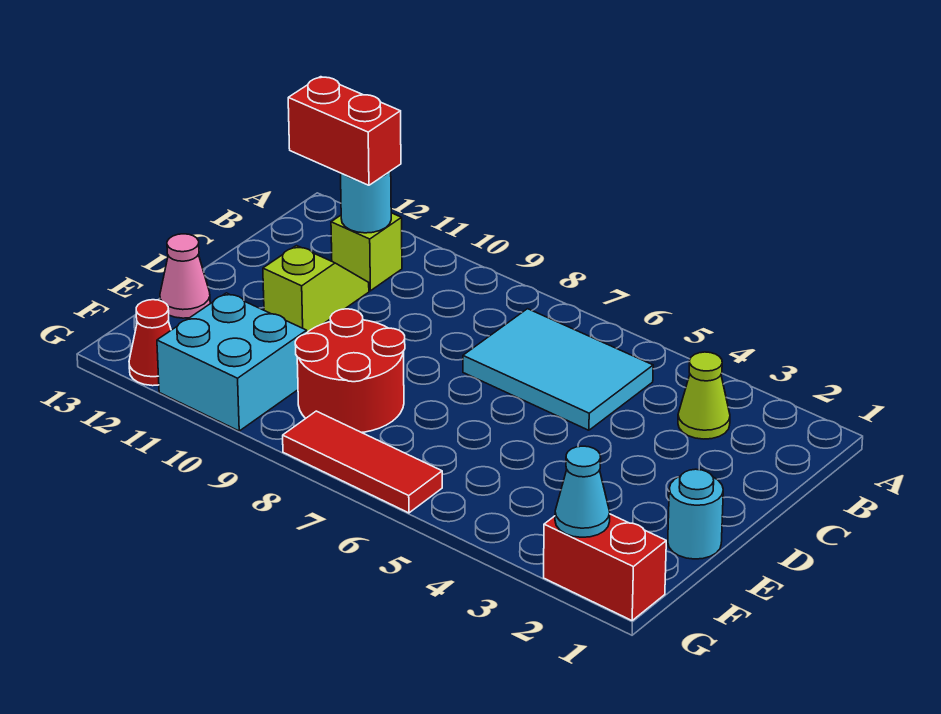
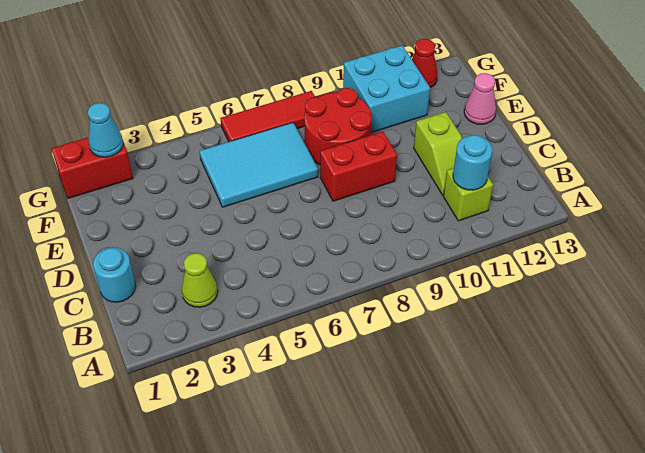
cyan 2x3 tile [463,309,653,430] -> cyan 2x3 tile moved to [199,123,318,207]
red 1x2 brick [288,77,401,185] -> red 1x2 brick moved to [320,132,397,201]
cyan 1x1 round brick [668,469,723,559] -> cyan 1x1 round brick moved to [93,247,136,302]

